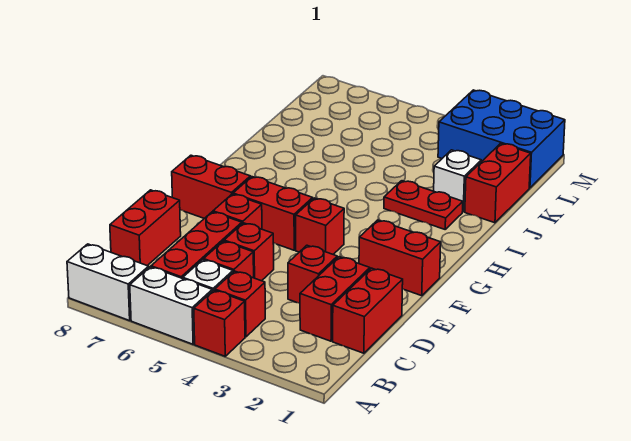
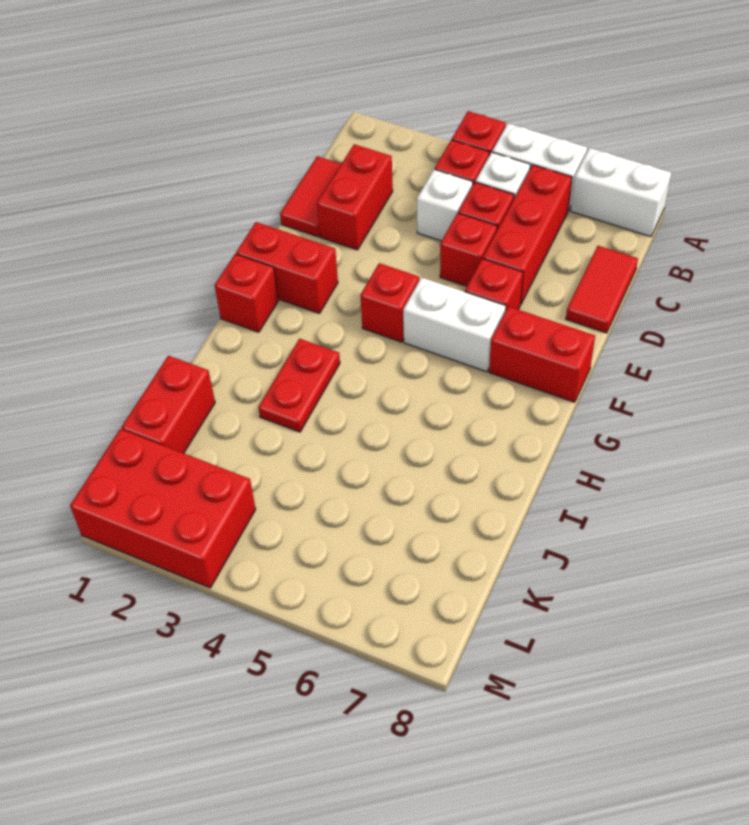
red 1x2 brick [333,268,403,353] -> red 1x2 tile [280,156,341,237]
red 1x2 brick [110,190,181,266] -> red 1x2 tile [566,246,638,333]
red 1x1 brick [288,245,337,303] -> red 1x1 brick moved to [215,254,278,332]
red 1x2 brick [233,177,313,250] -> white 1x2 brick [403,277,506,372]
red 1x2 plate [384,181,463,229] -> red 1x2 plate turned to [258,339,340,432]
white 1x1 brick [434,150,481,212] -> white 1x1 brick moved to [417,169,473,241]
blue 2x3 brick [438,90,565,188] -> red 2x3 brick [70,429,256,588]

